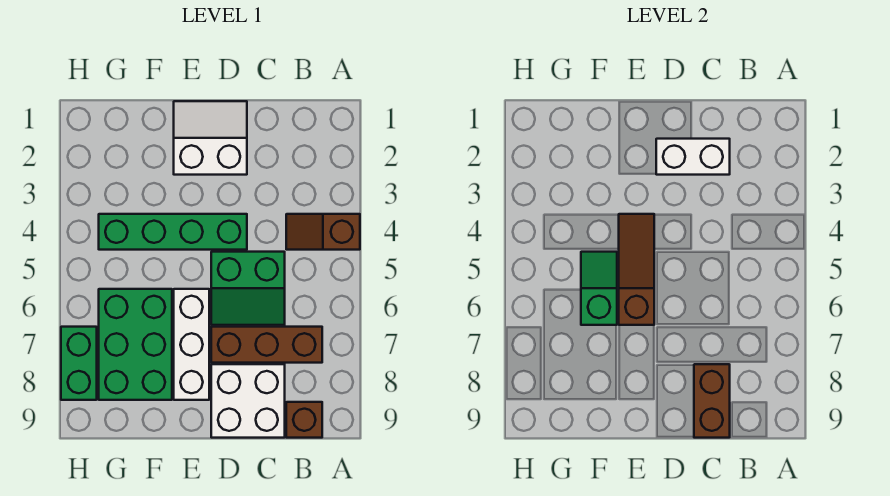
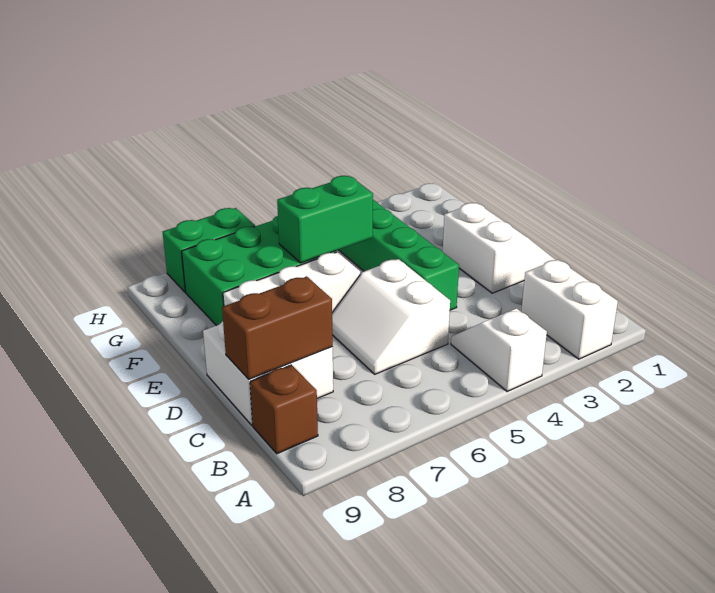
brown 1x2 slope [286,214,360,250] -> white 1x2 slope [451,309,547,392]
brown 1x3 brick [211,327,322,363] -> none
white 1x2 brick [656,139,730,175] -> white 1x2 brick moved to [521,259,618,359]
green 2x2 slope [211,252,285,325] -> white 2x2 slope [332,259,450,374]
brown 1x3 slope [619,214,654,325] -> none
green 1x2 slope [581,252,617,325] -> green 1x2 brick [277,176,373,263]

